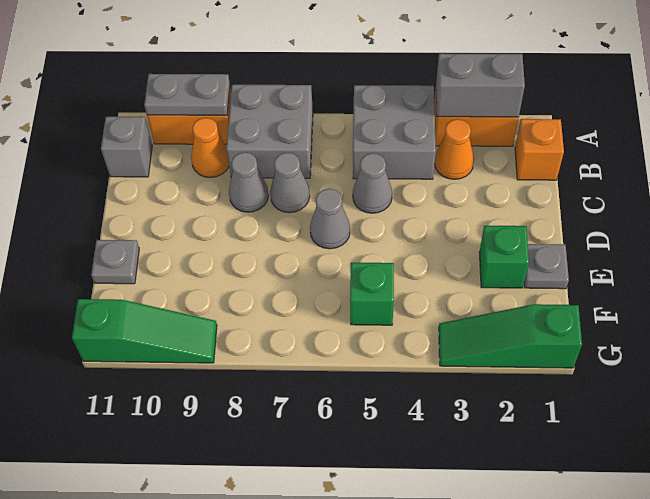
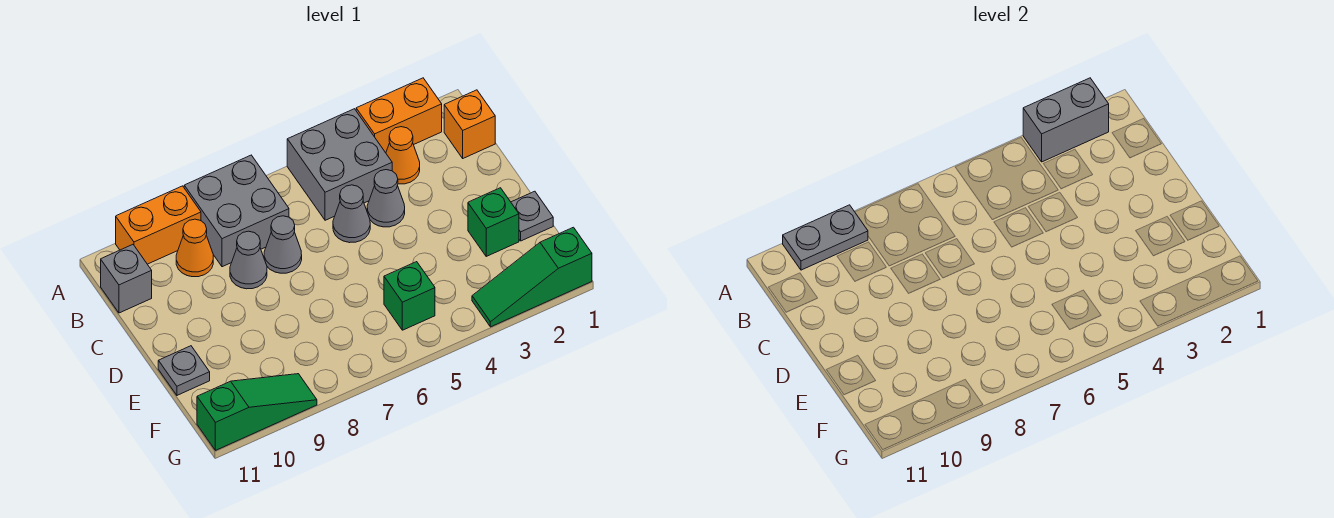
grey 1x1 cone [310,189,350,249] -> grey 1x1 cone moved to [367,170,405,227]

